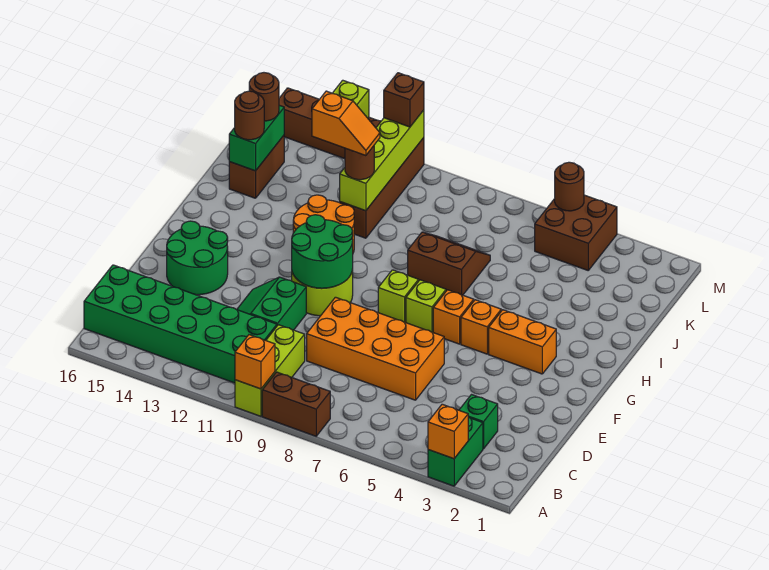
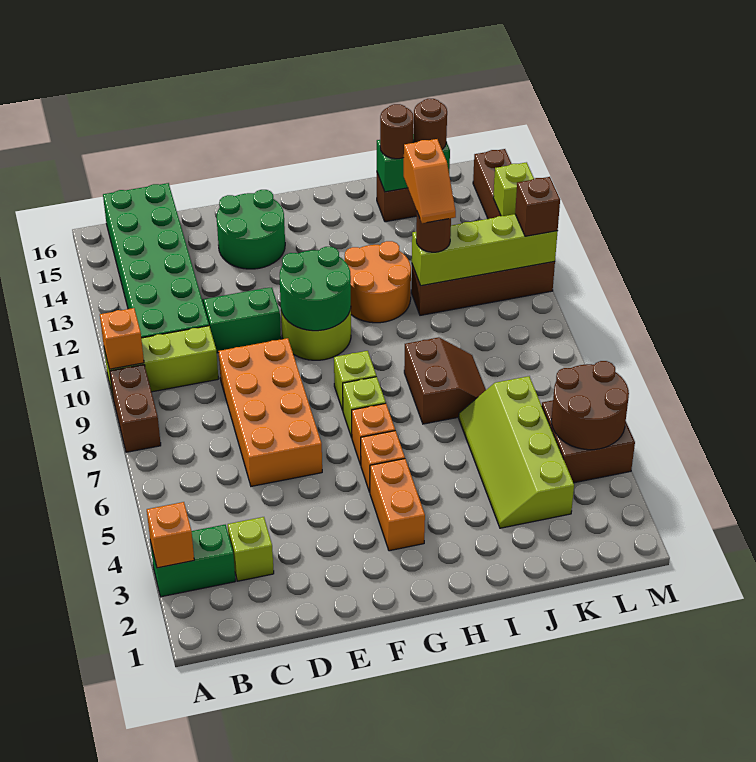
green 1x1 brick [459,395,498,449] -> lime 1x1 brick [228,517,274,581]
none -> lime 2x4 slope [459,376,574,528]
brown 1x1 round brick [555,162,584,211] -> brown 2x2 round brick [551,361,629,450]

